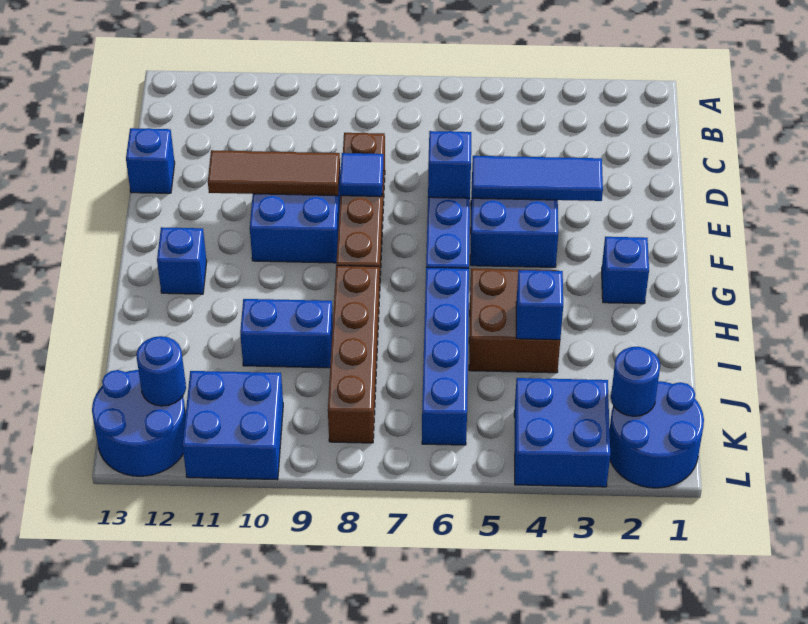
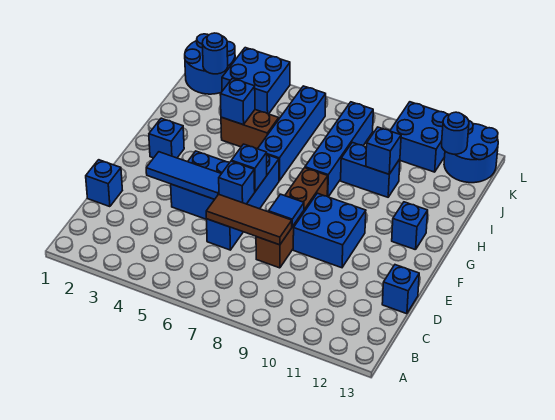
none -> blue 1x1 brick [86,160,122,207]
brown 1x3 tile [208,150,340,196] -> brown 1x3 tile moved to [206,194,292,245]
none -> blue 1x1 brick [231,144,267,191]
brown 2x2 brick [469,268,560,373] -> brown 1x2 brick [221,110,279,149]
brown 1x4 brick [328,266,379,443] -> blue 1x4 brick [305,102,373,197]
none -> blue 1x1 brick [366,127,401,174]

